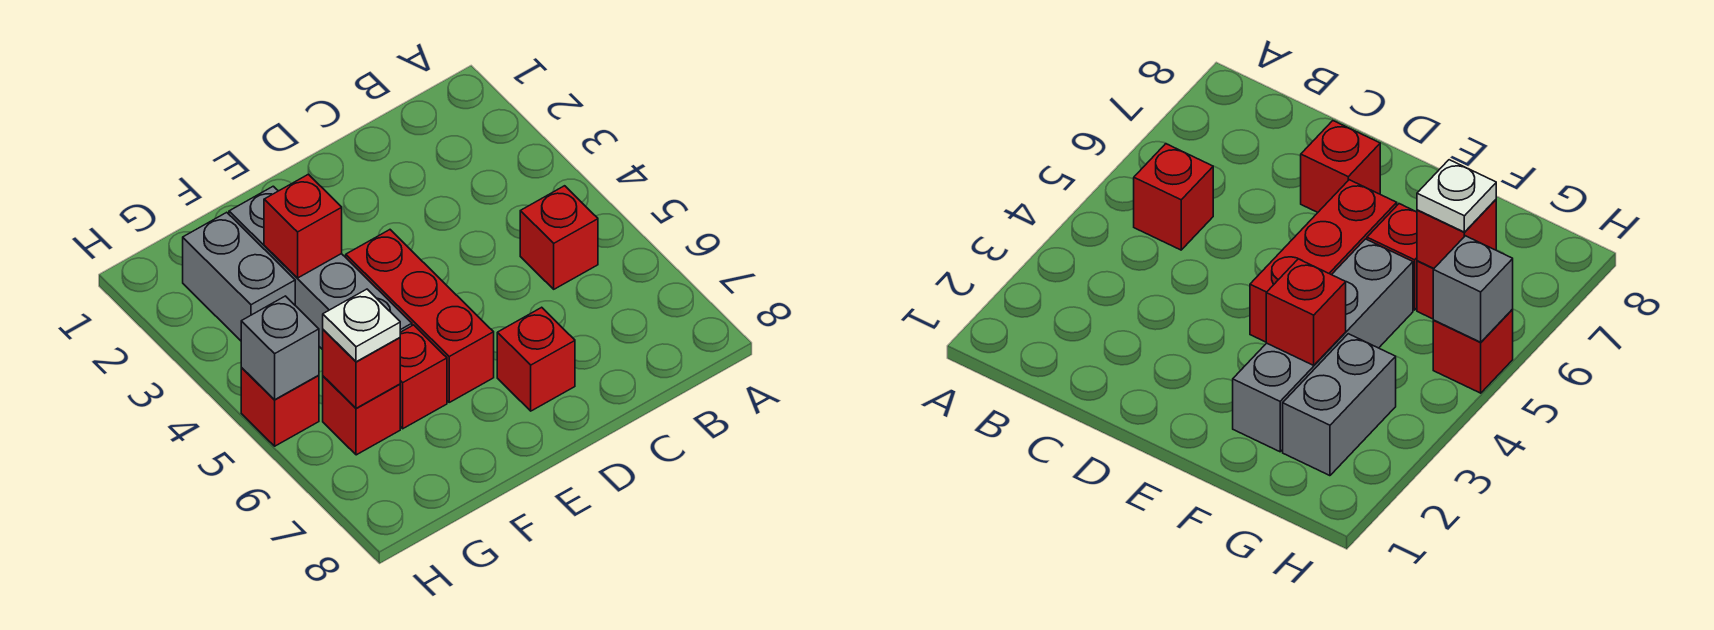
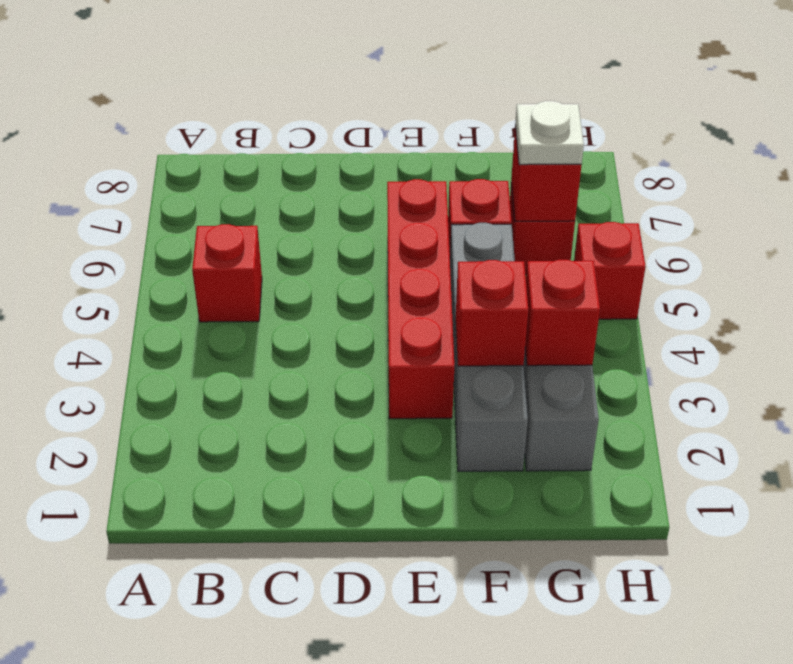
red 1x1 brick [497,307,575,411] -> red 1x1 brick moved to [525,260,600,366]
red 1x3 brick [346,230,494,402] -> red 1x4 brick [387,179,454,419]
grey 1x1 brick [241,296,319,400] -> none

